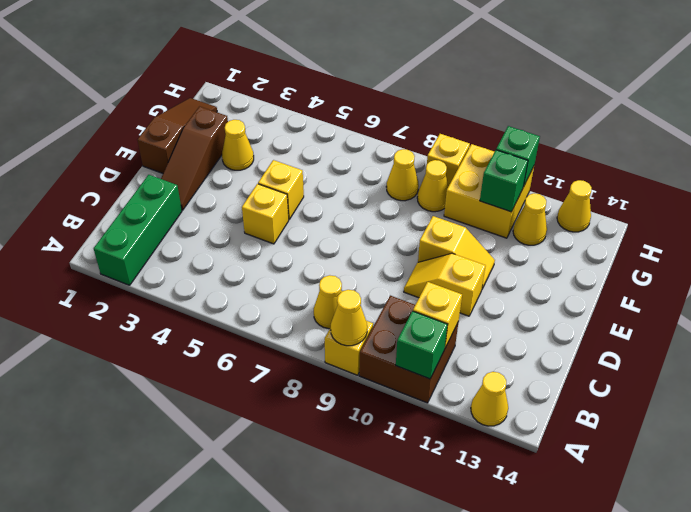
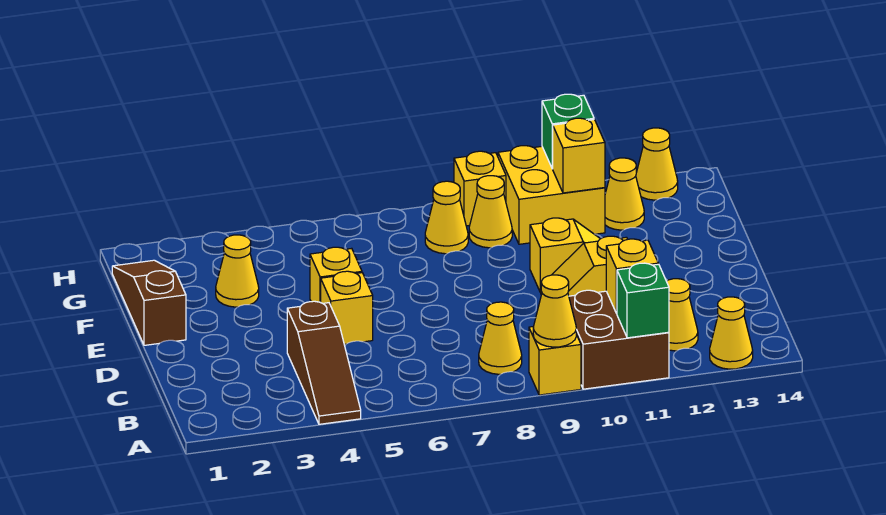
green 1x3 brick [94,175,182,285] -> none
none -> yellow 1x1 cone [666,279,698,351]
brown 1x3 slope [161,107,228,210] -> brown 1x3 slope moved to [287,301,361,424]
green 1x1 brick [480,150,528,212] -> yellow 1x1 brick [553,118,605,193]

